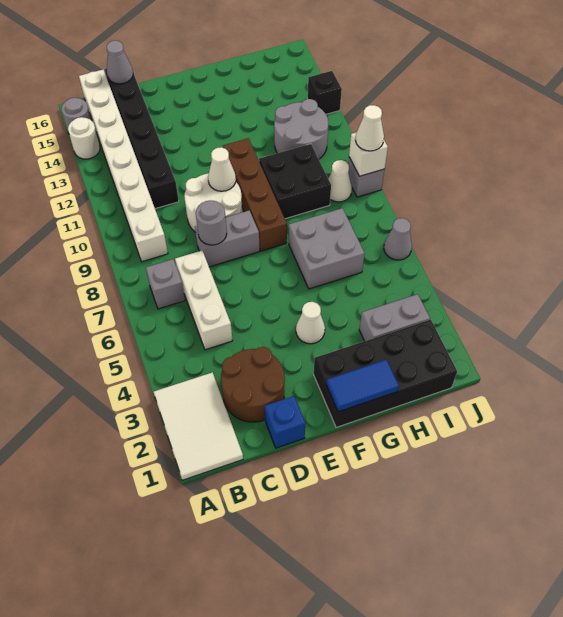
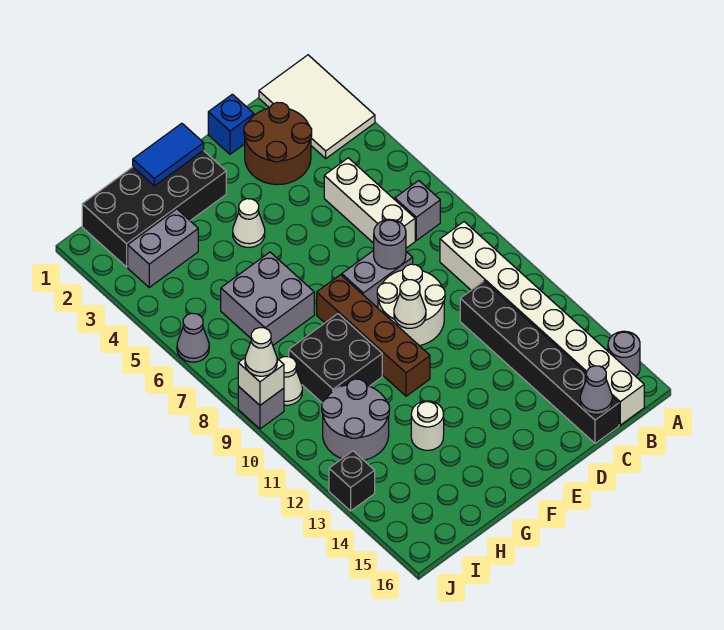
white 1x1 round brick [68,117,100,159] -> white 1x1 round brick moved to [411,401,444,450]

